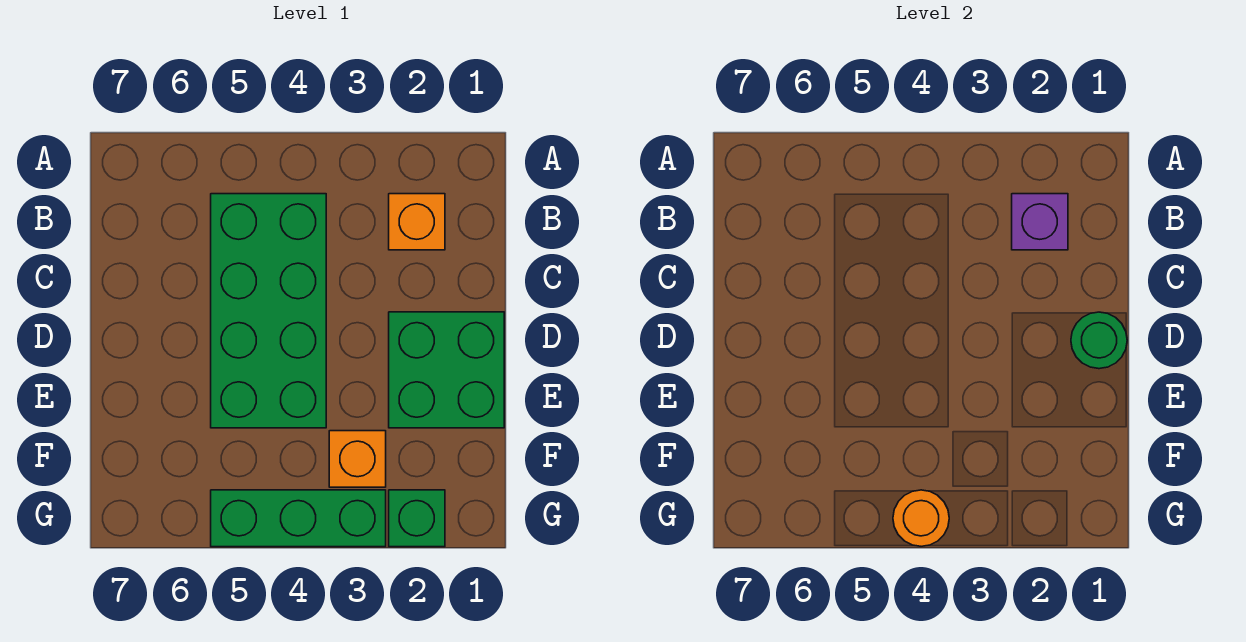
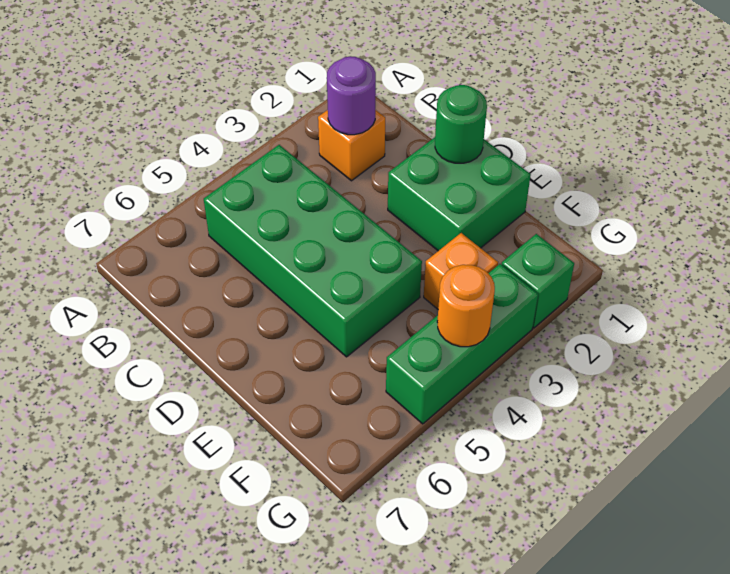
purple 1x1 brick [1012,194,1068,250] -> purple 1x1 round brick [327,56,376,135]

